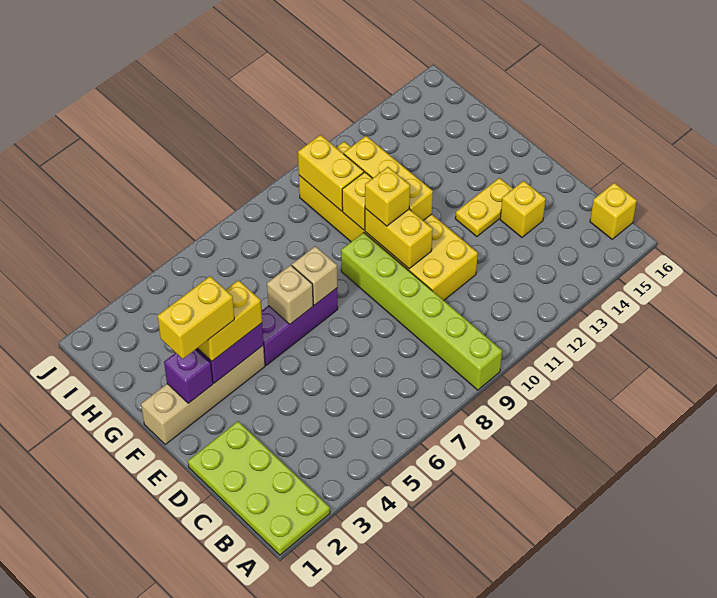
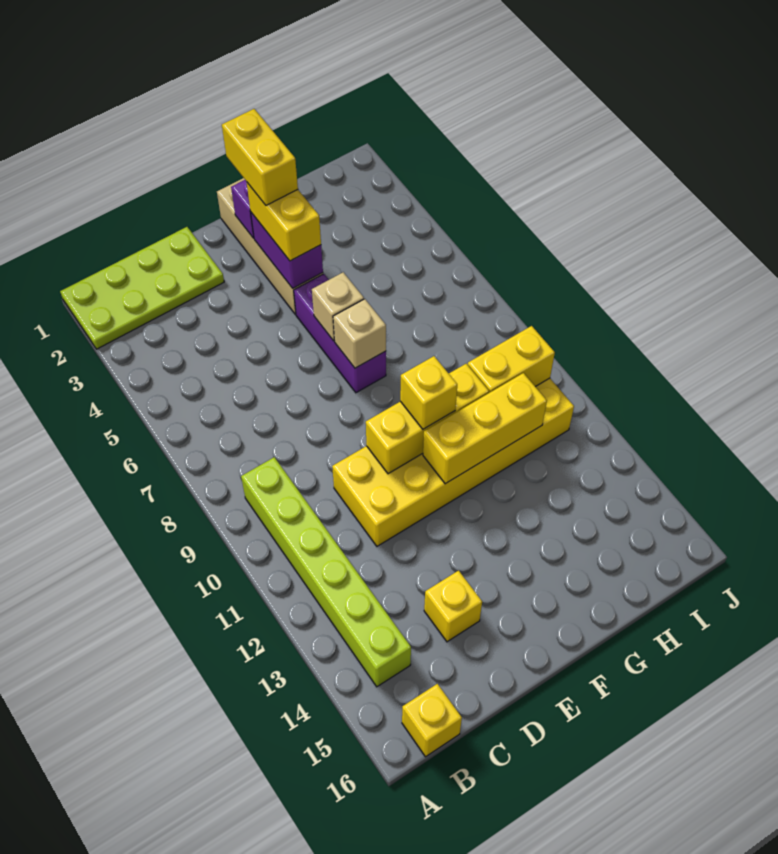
lime 1x6 brick [341,232,502,390] -> lime 1x6 brick turned to [241,457,411,687]
yellow 1x2 plate [455,178,513,237] -> none

